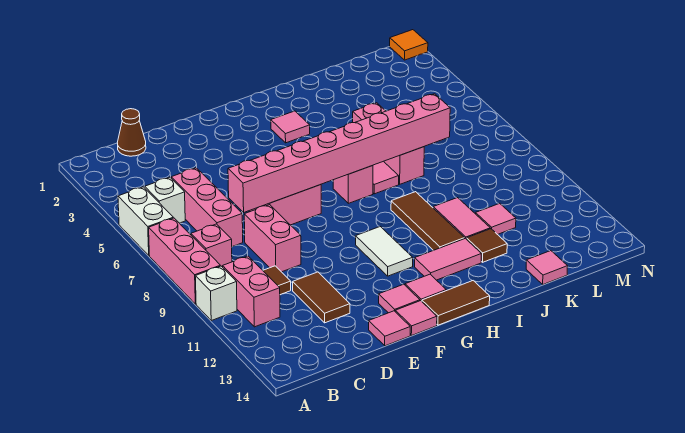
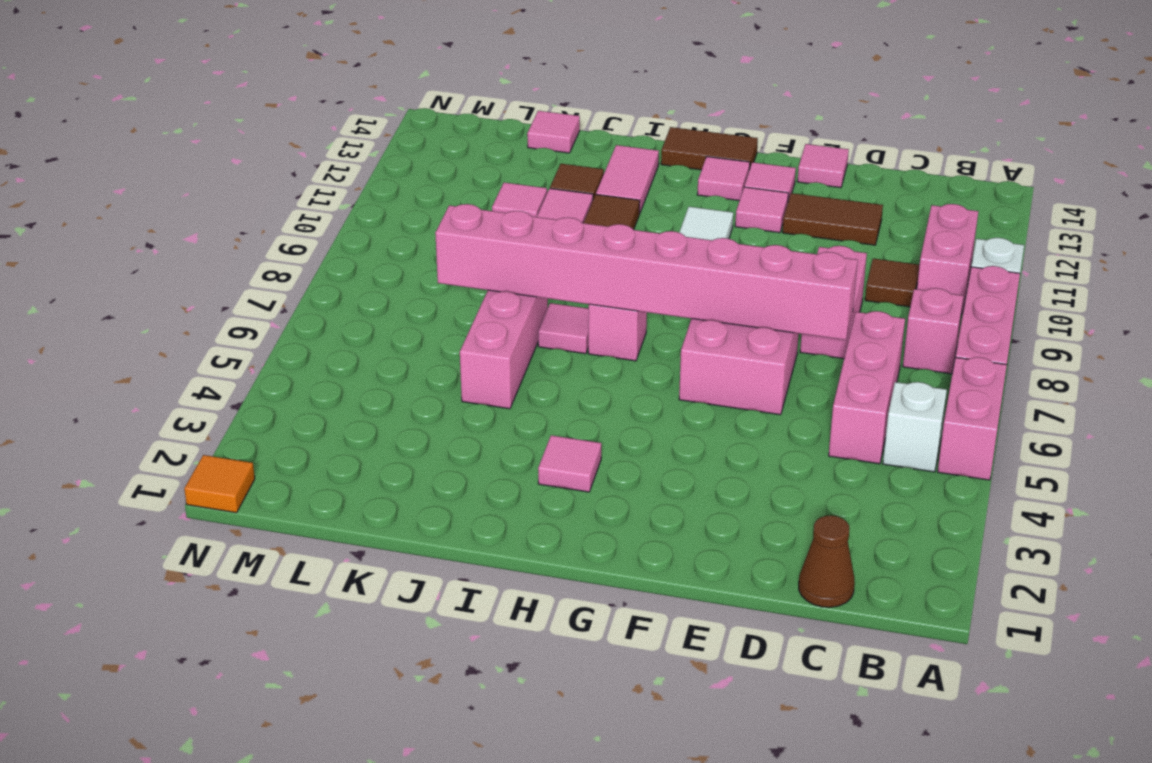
white 1x2 brick [118,187,173,256] -> pink 1x2 brick [938,357,1007,480]
brown 1x2 tile [293,272,350,323] -> brown 1x2 tile turned to [782,193,883,245]
pink 1x1 tile [395,301,437,336] -> pink 1x1 tile moved to [735,187,788,233]
pink 1x2 tile [415,238,481,280] -> pink 1x2 tile turned to [596,145,659,214]

